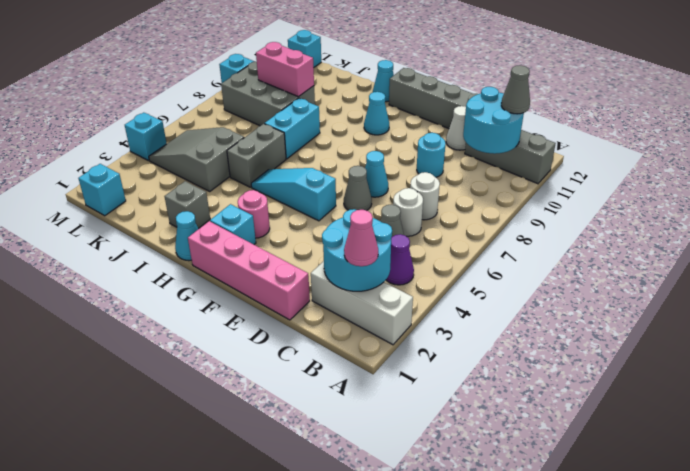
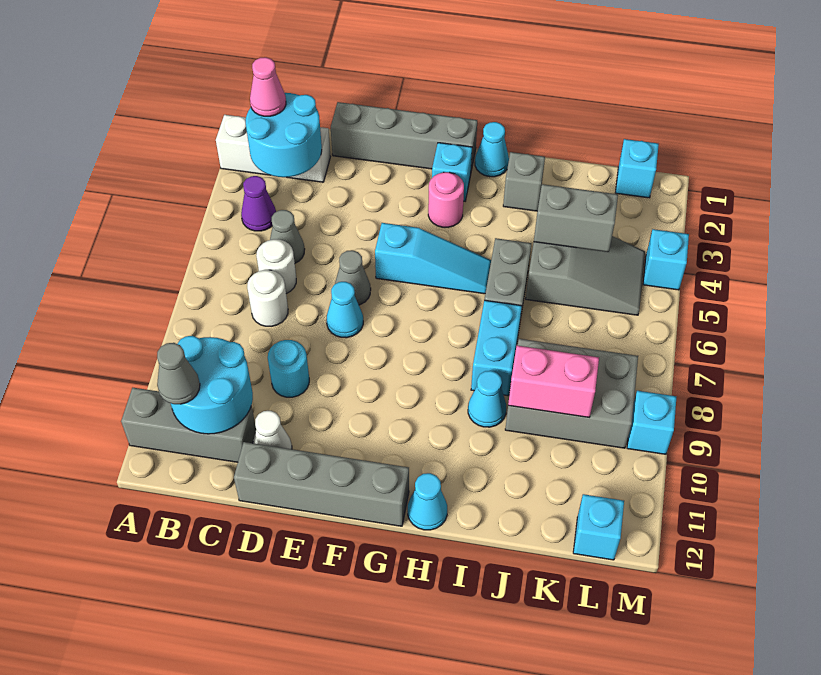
pink 1x4 brick [188,221,310,320] -> grey 1x4 brick [331,102,477,171]
cyan 1x1 cone [364,92,389,135] -> cyan 1x1 cone moved to [468,371,506,427]
none -> grey 1x2 brick [534,184,618,252]

